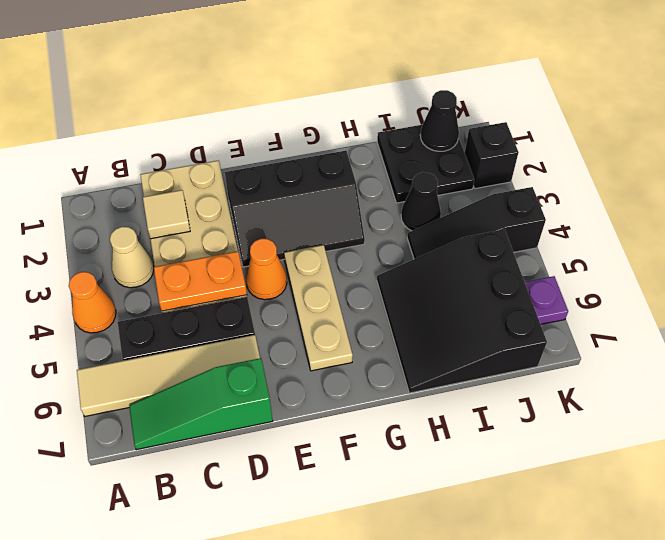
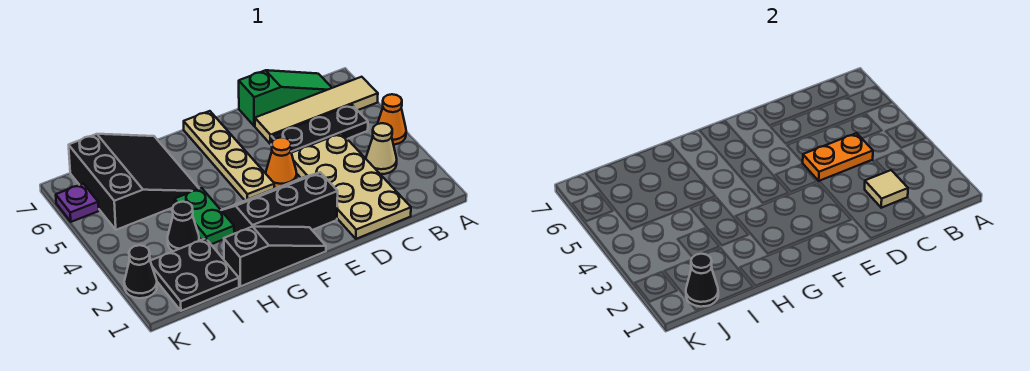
tan 1x3 plate [284,245,353,371] -> tan 1x4 plate [184,111,274,200]
none -> green 1x2 plate [174,188,234,244]
black 1x3 slope [407,187,546,259] -> black 1x3 slope moved to [224,226,326,286]
black 1x1 brick [465,122,519,189] -> black 1x1 cone [124,245,157,298]

